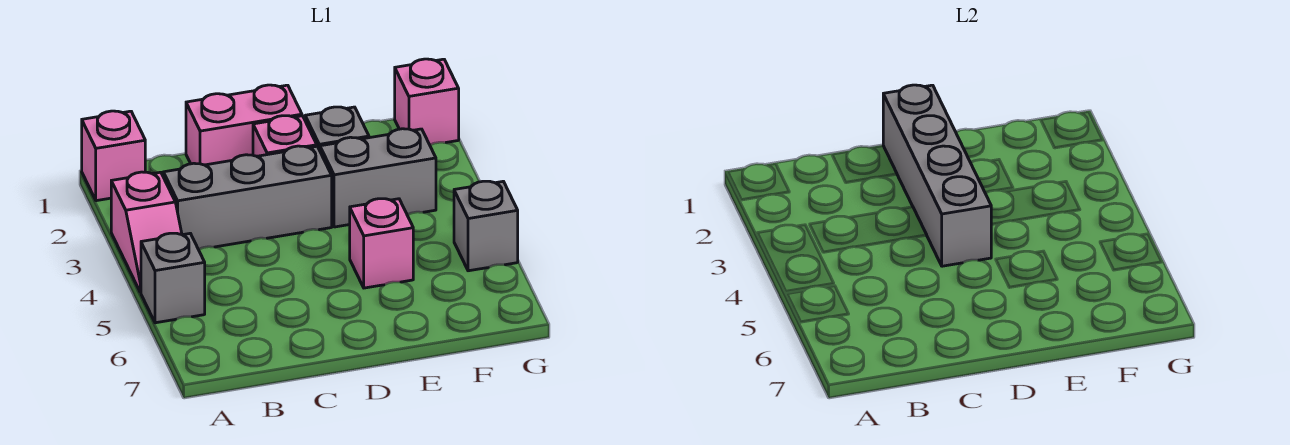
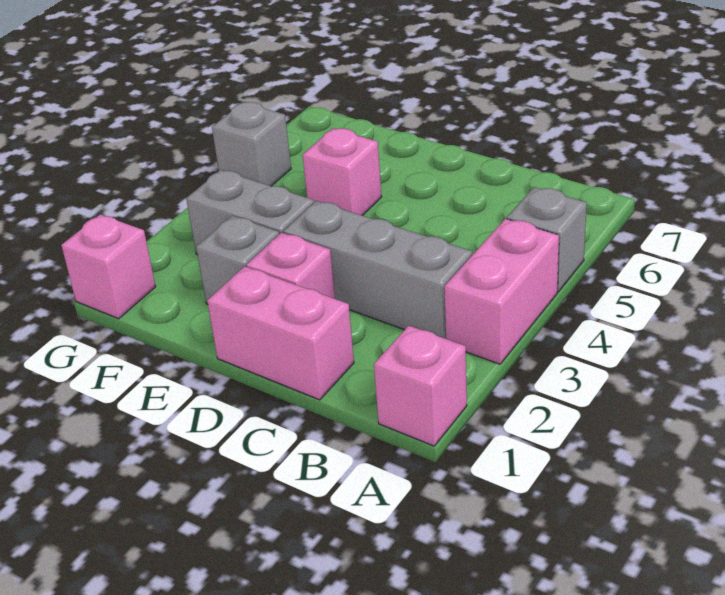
pink 1x2 slope [111,172,182,292] -> pink 1x2 brick [444,219,559,364]
grey 1x4 brick [883,85,991,266] -> none

